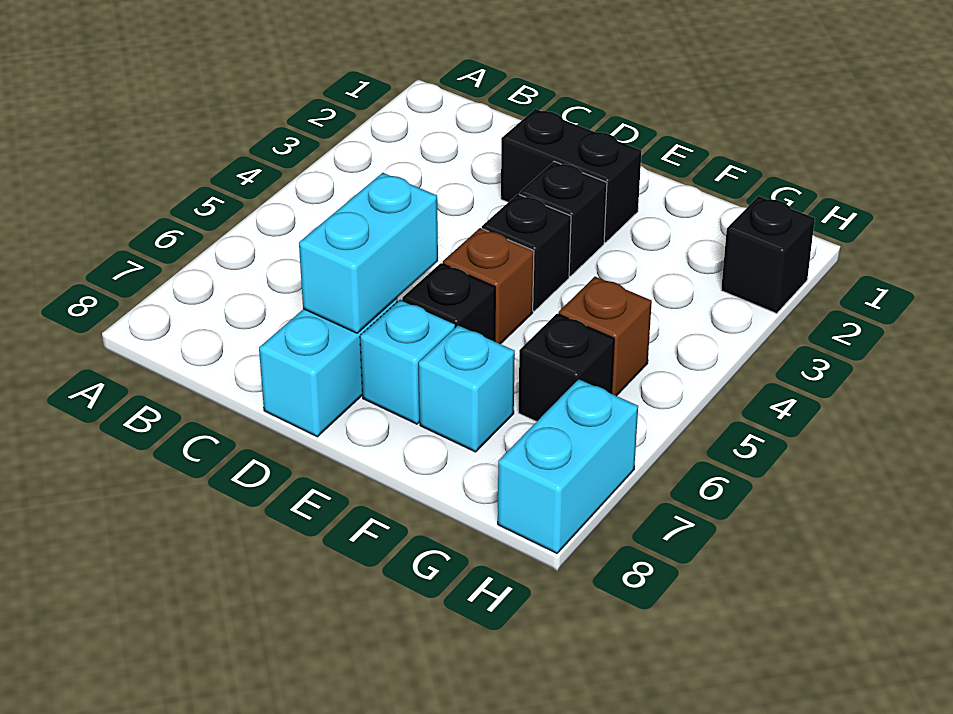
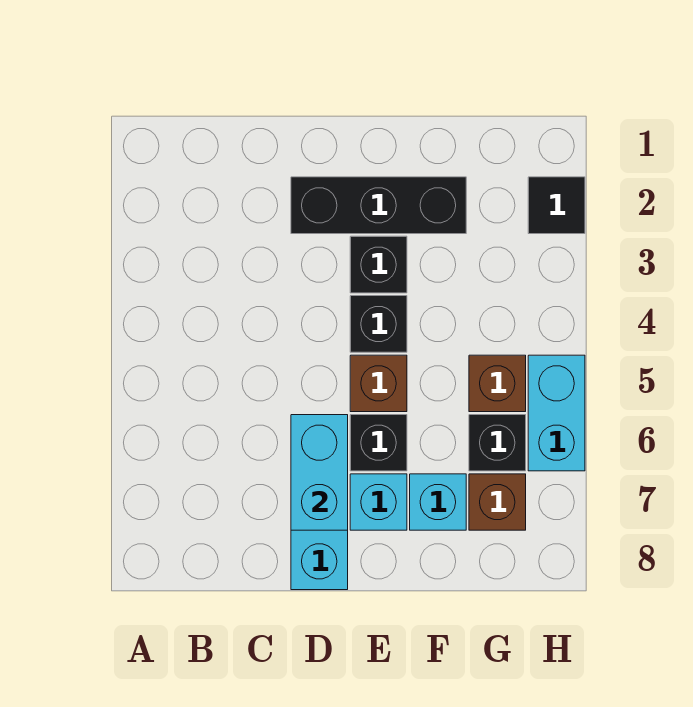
black 1x2 brick [501,109,641,243] -> black 1x3 brick [291,177,466,234]
none -> brown 1x1 brick [469,474,526,530]
black 1x1 brick [721,196,815,314] -> black 1x1 tile [528,177,585,234]
cyan 1x2 brick [498,379,638,553] -> cyan 1x2 brick moved to [528,355,585,471]

